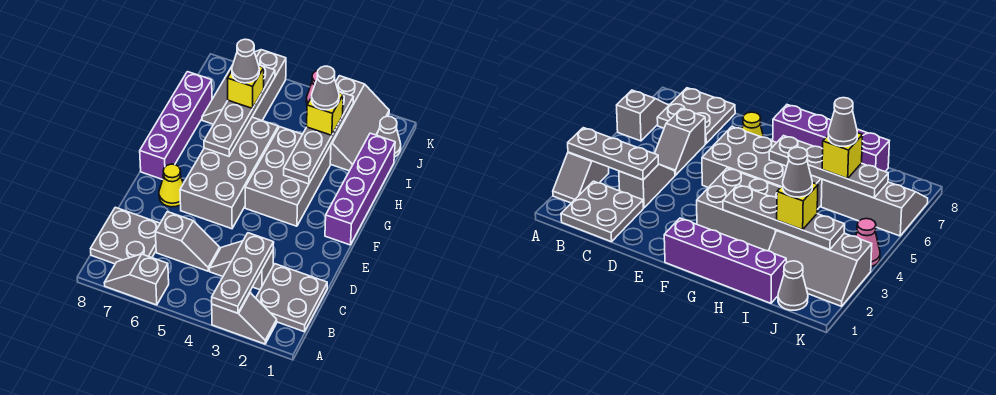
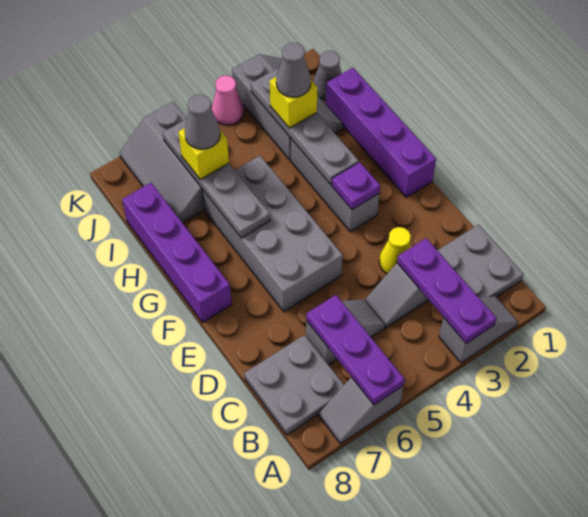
grey 1x3 plate [212,233,274,313] -> purple 1x3 plate [397,238,496,343]
none -> purple 1x3 plate [306,295,405,405]
yellow 1x1 cone [159,164,184,207] -> yellow 1x1 cone moved to [379,227,411,274]
grey 2x3 brick [245,127,331,226] -> grey 1x3 brick [290,138,380,232]
none -> purple 1x1 plate [332,162,380,210]

